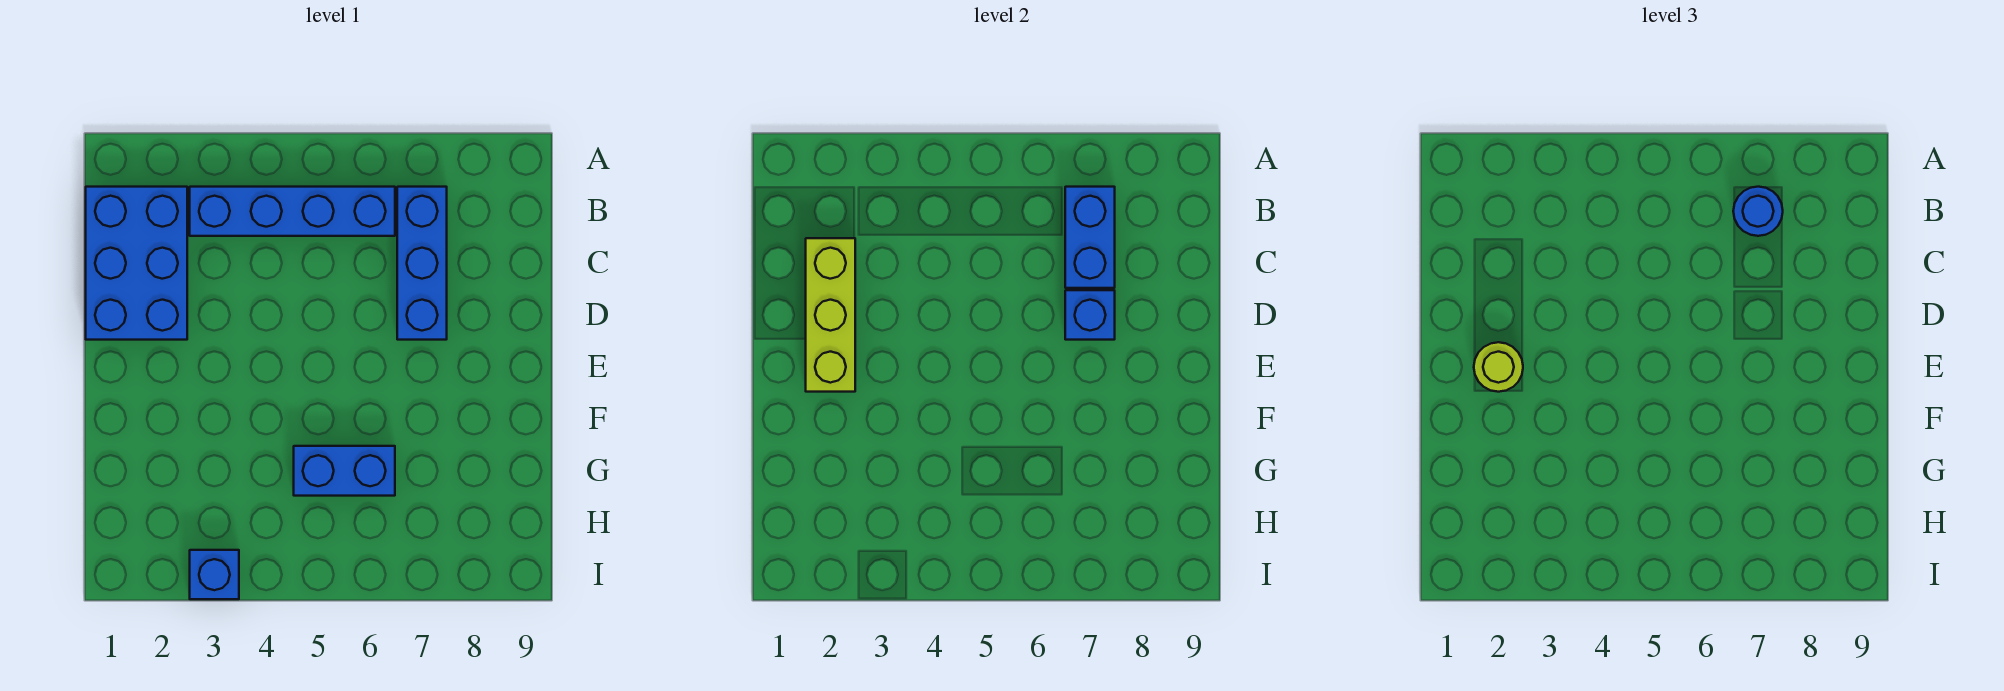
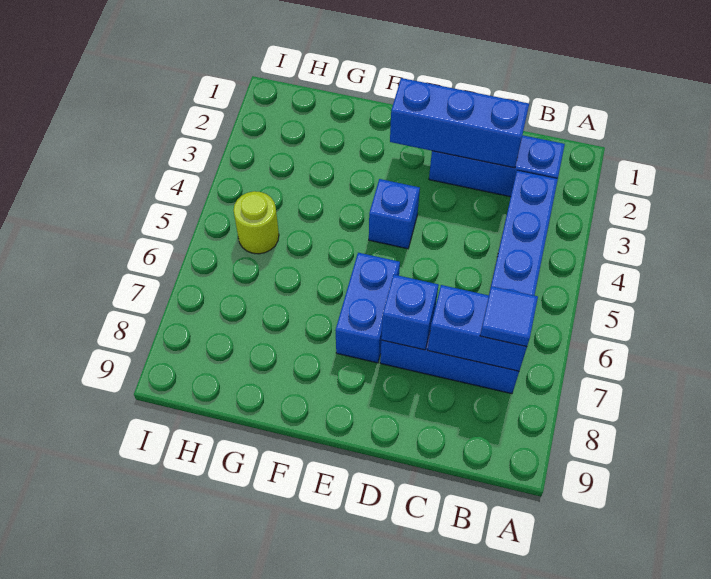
blue 2x3 brick [86,187,187,340] -> blue 1x3 brick [429,135,565,197]
blue 1x1 round brick [1733,187,1783,236] -> blue 1x1 tile [480,286,538,347]
lime 1x3 brick [806,238,855,392] -> blue 1x3 brick [390,78,529,168]
lime 1x1 round brick [1474,342,1523,392] -> lime 1x1 round brick moved to [233,191,279,254]
blue 1x2 brick [294,446,395,496] -> blue 1x2 brick moved to [336,253,400,363]
blue 1x1 brick [190,550,239,599] -> blue 1x1 brick moved to [369,179,420,249]

